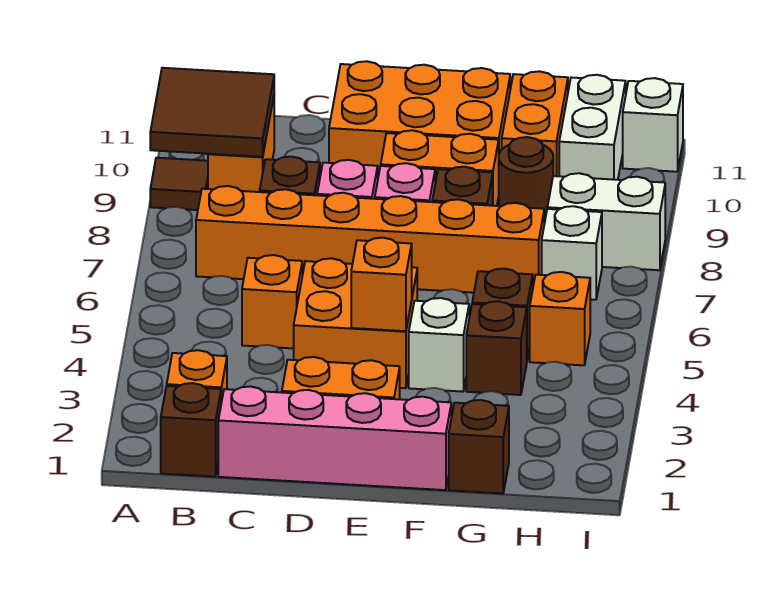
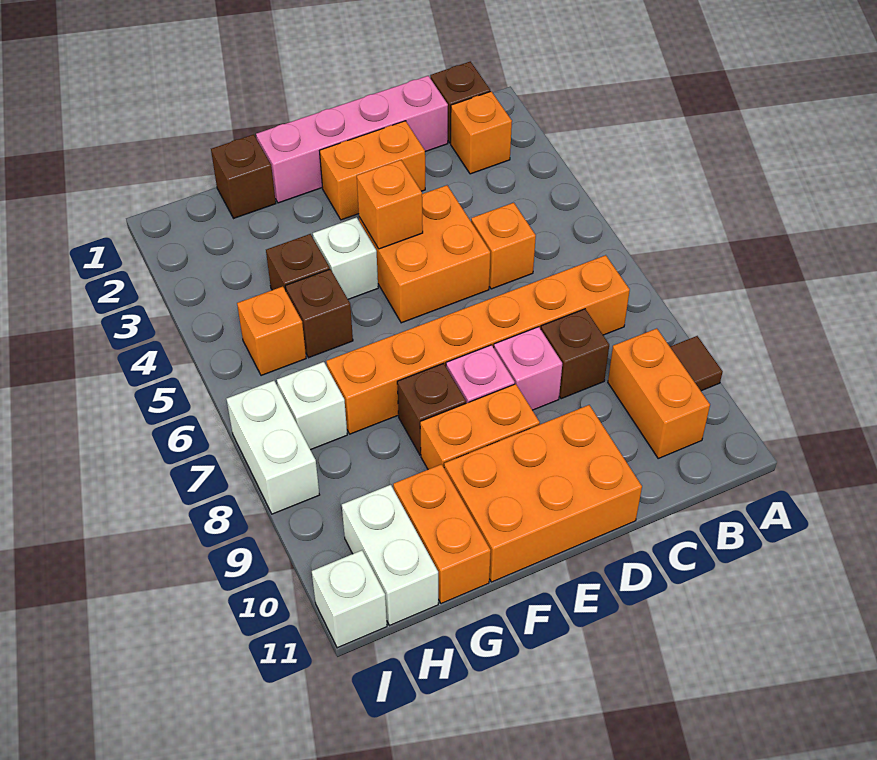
brown 2x2 tile [150,68,274,157] -> none
brown 1x1 round brick [499,137,553,224] -> none
white 1x2 brick [547,173,665,270] -> white 1x2 brick turned to [227,381,319,514]

